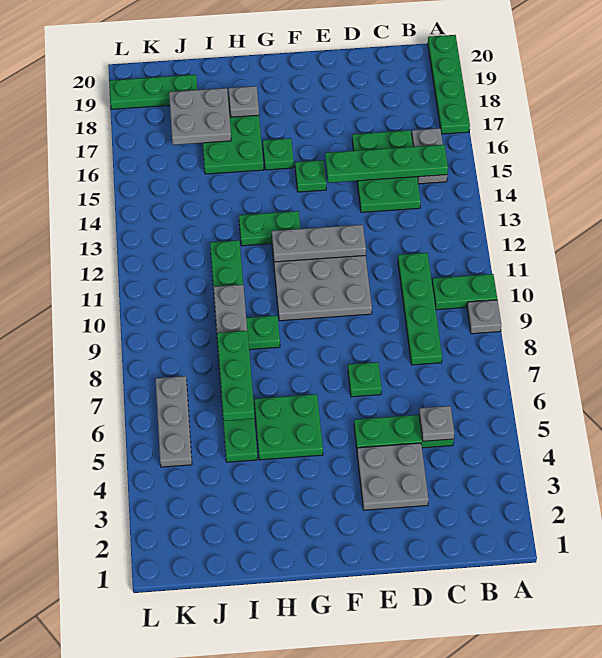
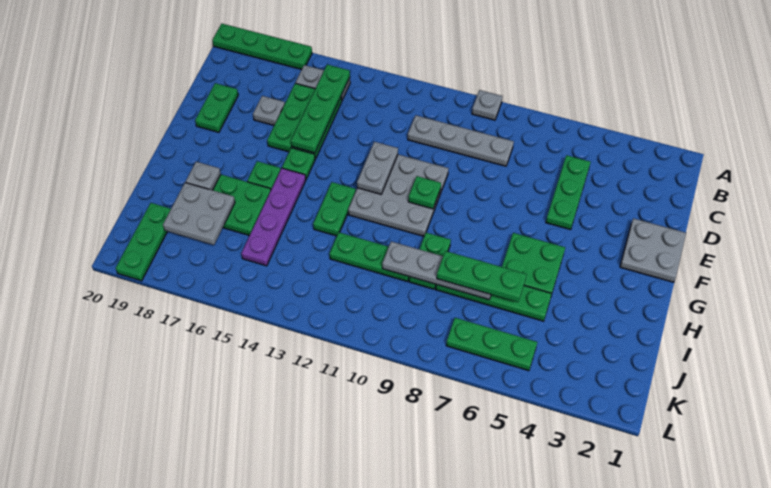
green 1x2 plate [432,274,497,310] -> green 1x2 plate moved to [195,83,238,132]
grey 1x1 plate [419,406,454,441] -> grey 1x1 plate moved to [253,96,285,125]
green 1x4 plate [398,253,442,365] -> grey 1x4 plate [408,115,514,166]
green 2x3 plate [352,130,421,212] -> green 2x3 plate turned to [267,83,342,159]
grey 2x2 plate [357,443,429,510] -> grey 2x2 plate moved to [620,218,686,282]
green 1x1 plate [348,362,382,397] -> green 1x1 plate moved to [408,176,441,209]
grey 1x3 plate [272,225,366,262] -> grey 1x2 plate [357,142,398,194]
none -> purple 1x4 plate [241,168,306,266]
grey 1x3 plate [156,376,192,467] -> green 1x3 plate [446,318,537,371]

